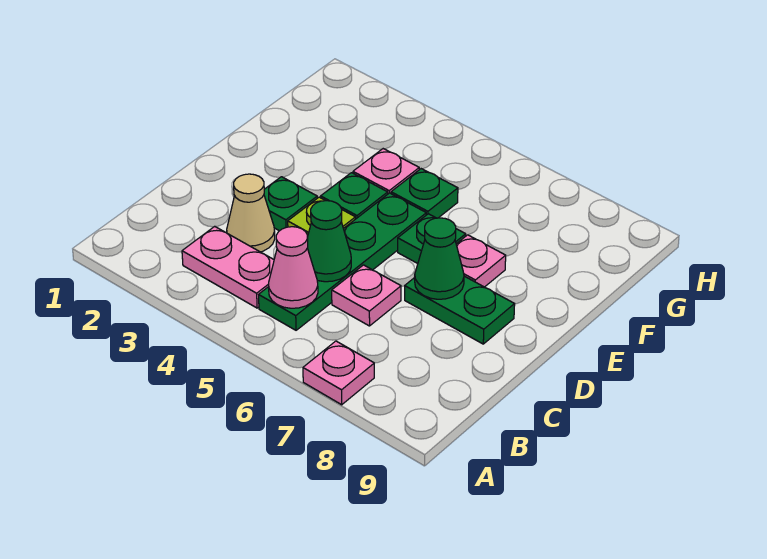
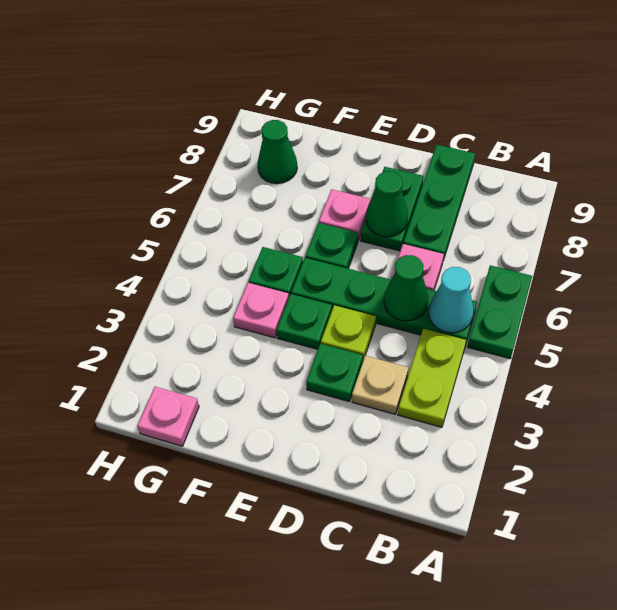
none -> green 1x2 plate [467,265,532,359]
pink 1x1 plate [303,341,374,405] -> pink 1x1 plate moved to [137,387,199,446]
pink 1x2 plate [182,226,274,308] -> lime 1x2 plate [398,329,466,427]
pink 1x1 cone [269,227,318,308] -> cyan 1x1 cone [429,267,474,333]
tan 1x1 cone [227,174,275,252] -> tan 1x1 plate [352,356,408,414]
none -> green 1x3 plate [403,145,475,260]
none -> green 1x1 cone [257,120,297,184]

